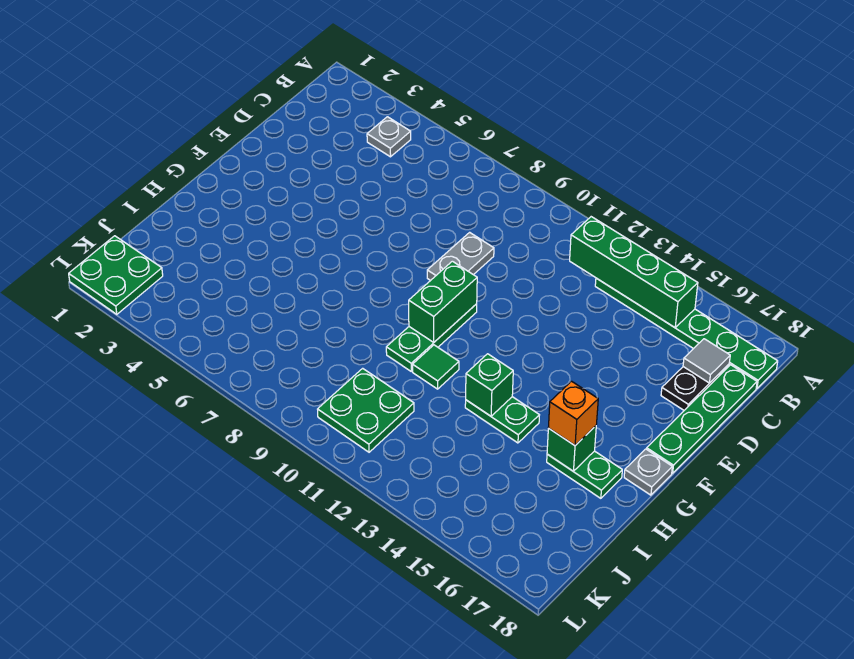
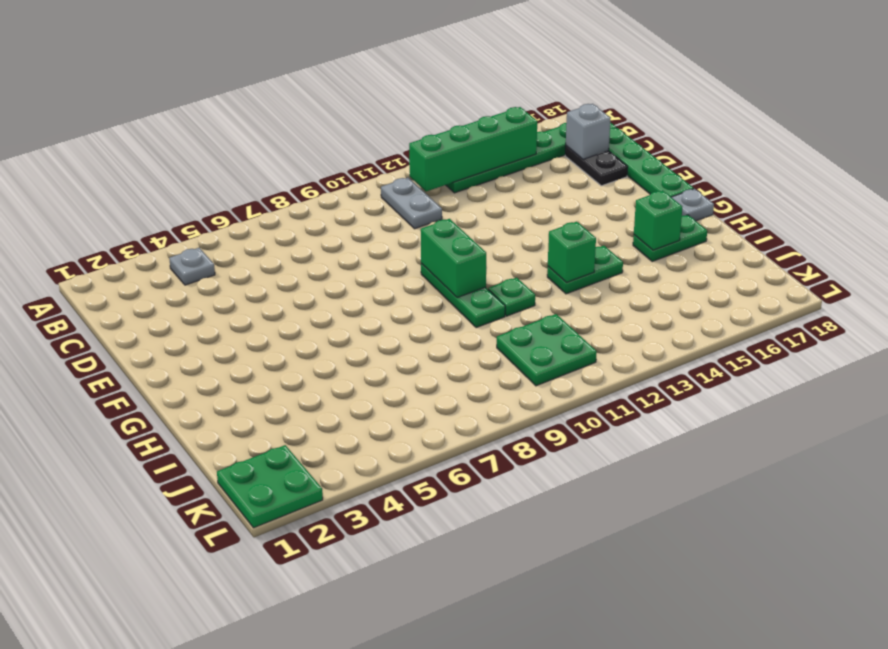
grey 1x1 tile [683,339,730,383] -> grey 1x1 brick [566,104,611,159]
grey 1x2 plate [427,232,494,281] -> grey 1x2 plate moved to [381,178,442,229]
green 1x1 tile [413,345,459,389] -> green 1x1 plate [488,278,535,316]
orange 1x1 brick [548,381,598,445] -> none

